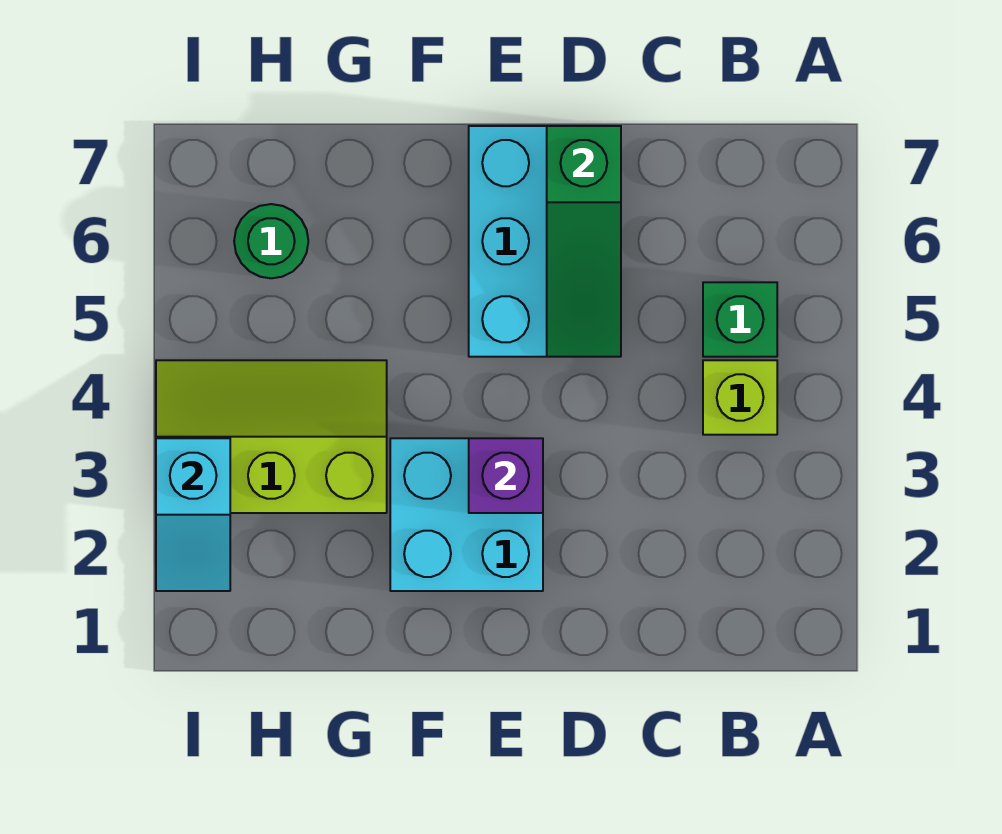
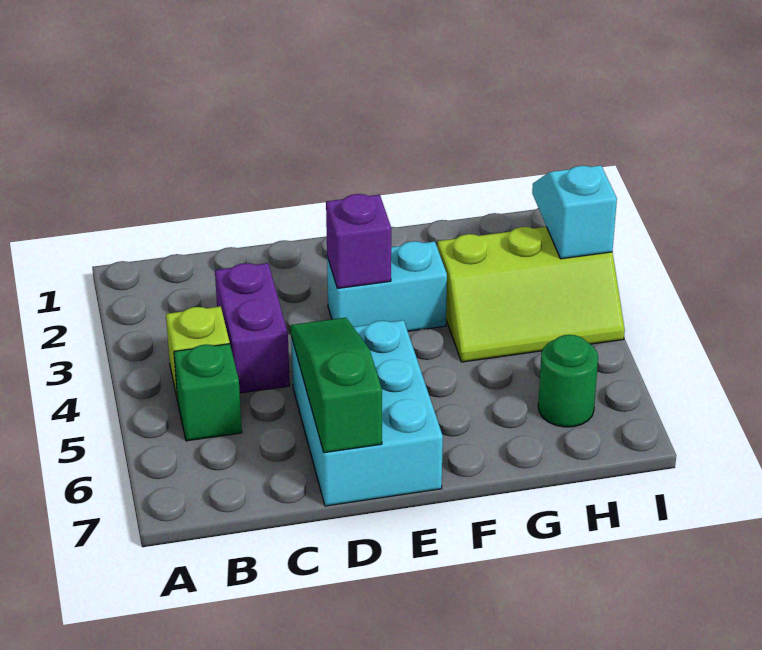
none -> purple 1x2 brick [215,263,290,393]
cyan 2x2 brick [390,438,543,591] -> cyan 1x2 brick [327,241,447,331]

